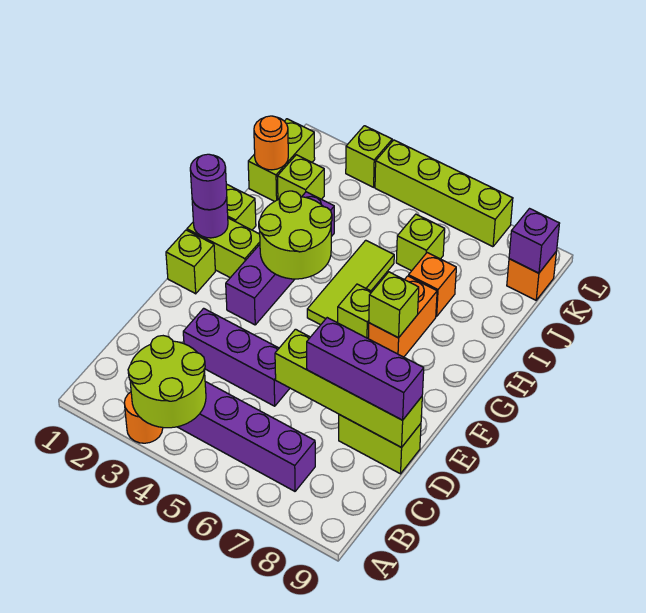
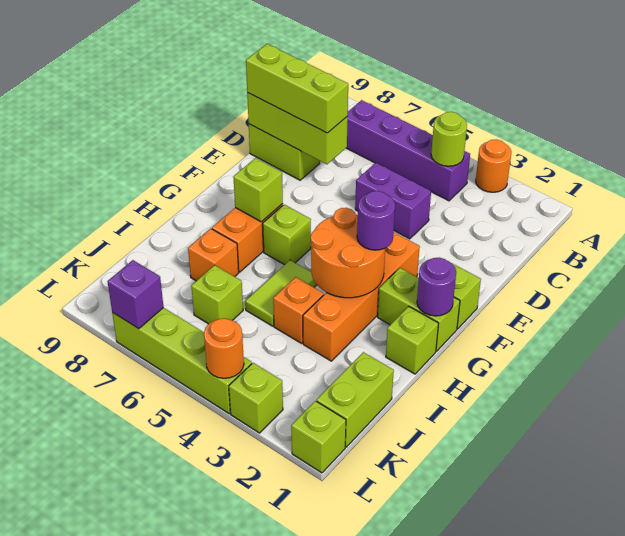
lime 2x2 round brick [128,336,206,428] -> lime 1x1 round brick [431,112,467,166]
purple 1x3 brick [183,308,290,406] -> purple 1x2 brick [355,163,431,239]
lime 1x4 brick [275,329,422,447] -> lime 1x3 brick [247,93,348,164]
purple 1x3 brick [307,318,424,420] -> lime 1x3 brick [246,44,348,133]
purple 1x4 brick [226,192,334,325] -> orange 1x4 brick [303,232,420,361]
purple 1x1 round brick [190,154,227,210] -> purple 1x1 round brick moved to [357,191,395,250]
lime 2x2 round brick [259,191,332,279] -> orange 2x2 round brick [311,208,385,298]
lime 1x3 tile [307,240,394,325] -> lime 1x2 tile [245,260,317,326]
orange 1x1 round brick [254,116,288,170] -> orange 1x1 round brick moved to [204,318,244,378]
lime 1x1 brick [277,155,324,200] -> lime 1x1 brick moved to [291,401,346,473]
orange 1x1 brick [507,251,557,300] -> orange 1x1 brick moved to [273,277,324,343]
purple 1x1 brick [509,209,559,273] -> purple 1x1 brick moved to [107,260,164,329]

